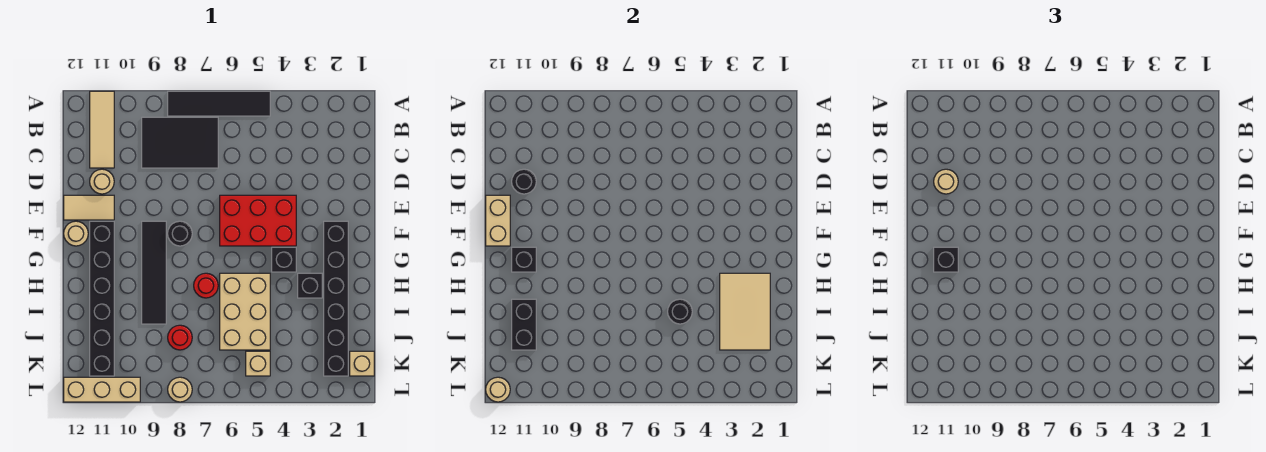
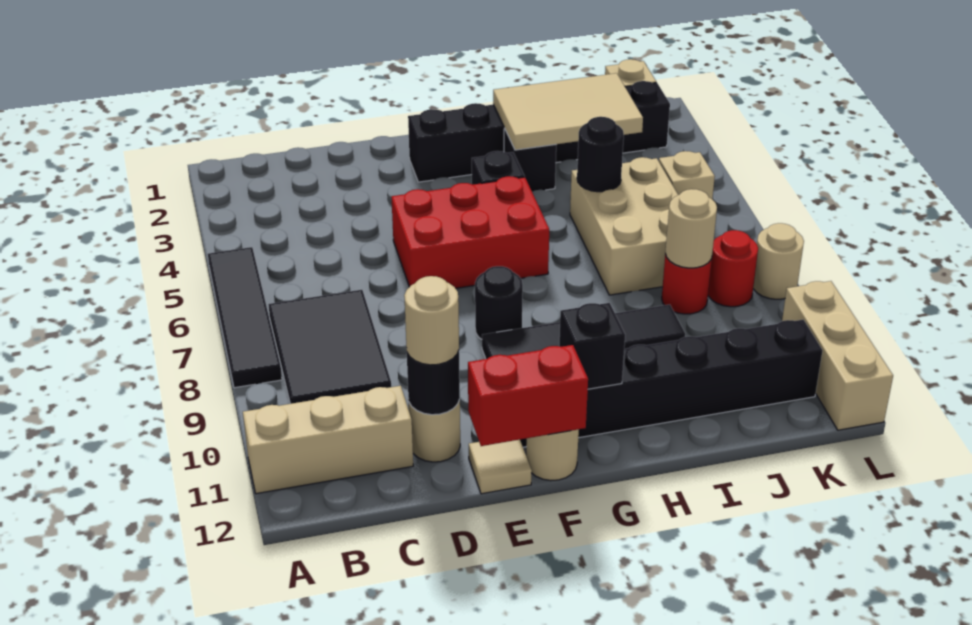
tan 1x3 tile [90,91,114,168] -> tan 1x3 brick [243,386,413,494]
red 2x3 brick [220,195,296,246] -> red 2x3 brick turned to [391,176,549,288]
tan 1x2 tile [64,195,114,220] -> tan 1x1 tile [469,440,532,494]
tan 1x2 brick [486,195,510,246] -> red 1x2 brick [468,345,588,446]
black 1x1 brick [934,247,958,272] -> none
tan 2x3 brick [220,273,270,350] -> tan 2x3 brick turned to [570,157,678,295]
red 1x1 round brick [194,273,218,298] -> red 1x1 round brick moved to [708,230,758,307]
black 1x2 brick [512,299,536,350] -> none
tan 1x1 round brick [486,377,510,402] -> tan 1x1 round brick moved to [665,189,717,268]

